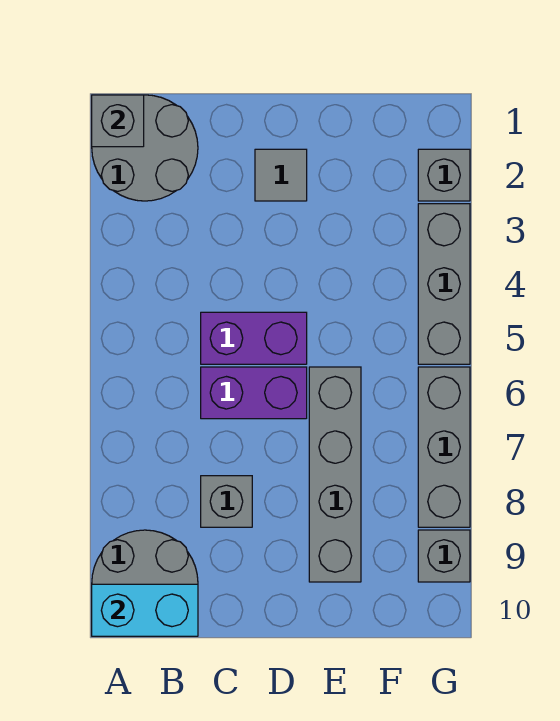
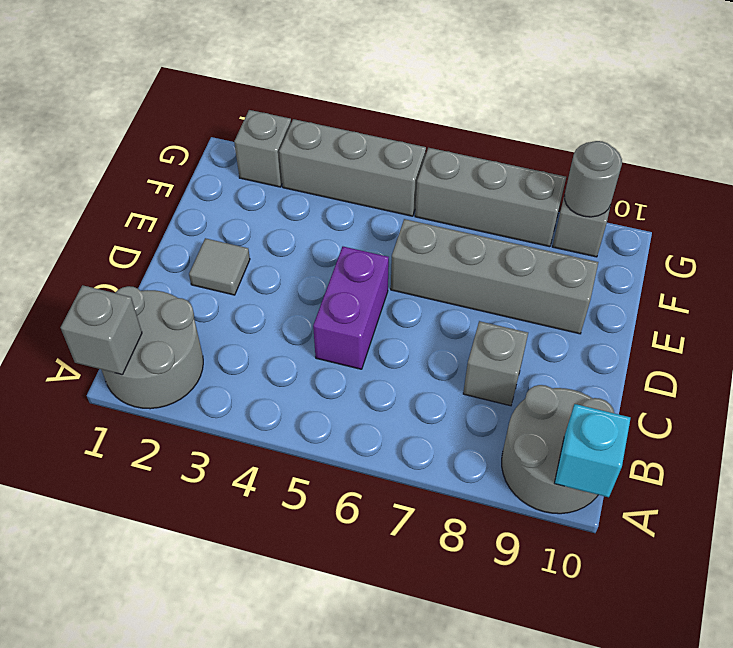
cyan 1x2 brick [92,584,198,636] -> cyan 1x1 brick [555,404,630,497]
purple 1x2 brick [201,367,307,419] -> none
none -> grey 1x1 round brick [565,141,622,217]

